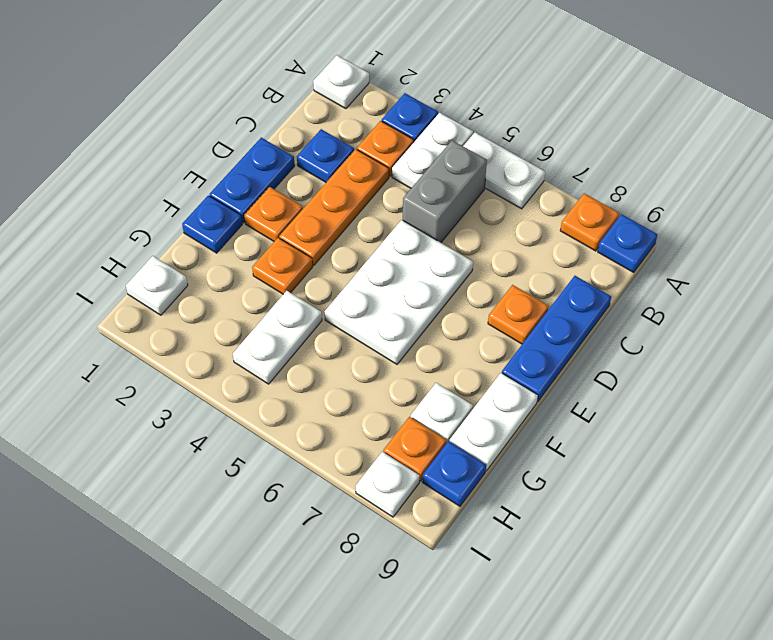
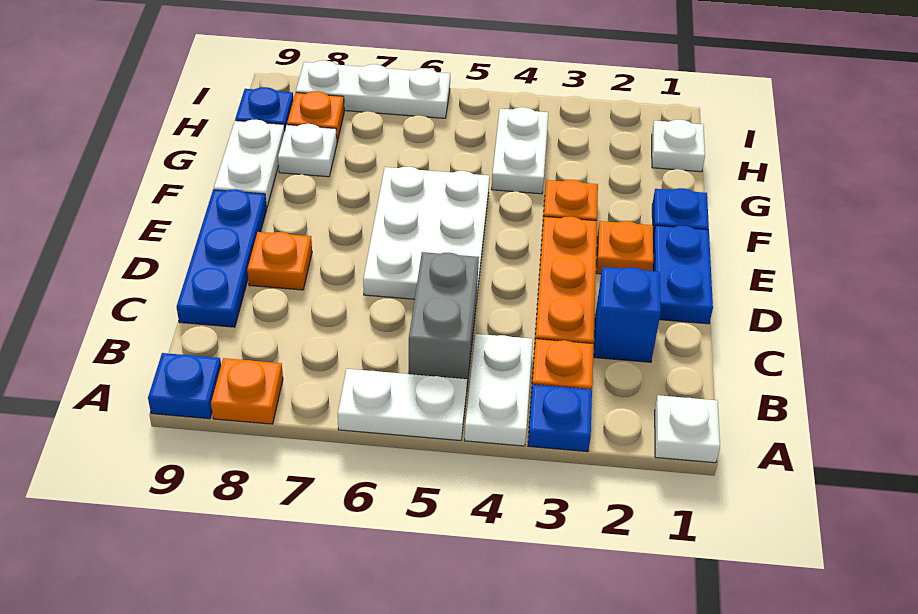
blue 1x1 plate [297,129,354,182] -> blue 1x1 brick [594,267,661,362]
white 1x1 plate [356,452,420,517] -> white 1x3 plate [296,60,450,118]

